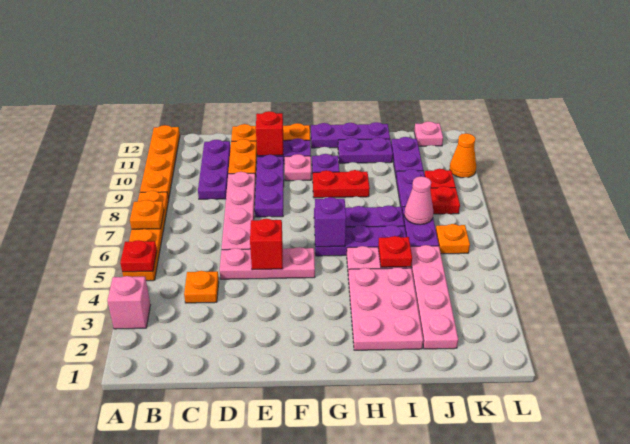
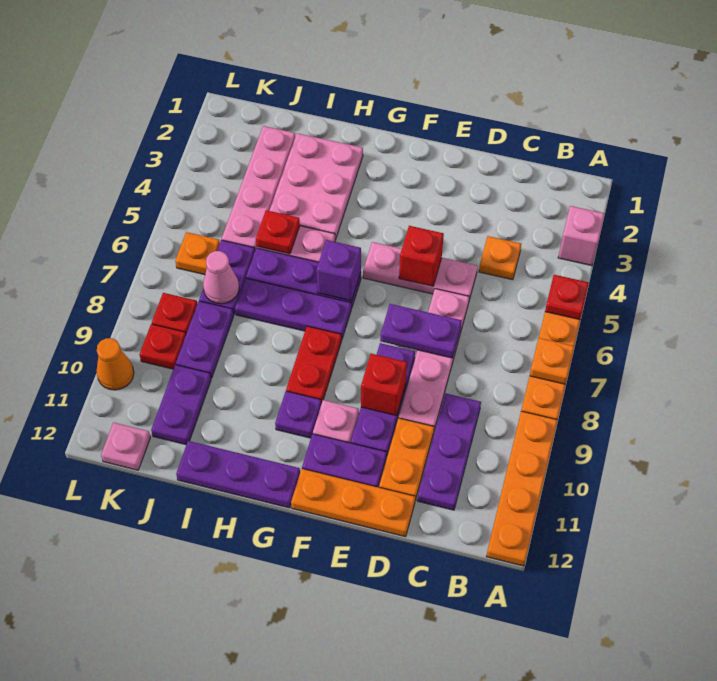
red 1x1 brick [256,111,283,156] -> red 1x1 brick moved to [361,354,407,416]
red 1x2 plate [313,170,370,198] -> red 1x2 plate turned to [286,326,342,404]
purple 1x2 plate [338,137,393,163] -> purple 1x2 plate moved to [380,304,462,358]

